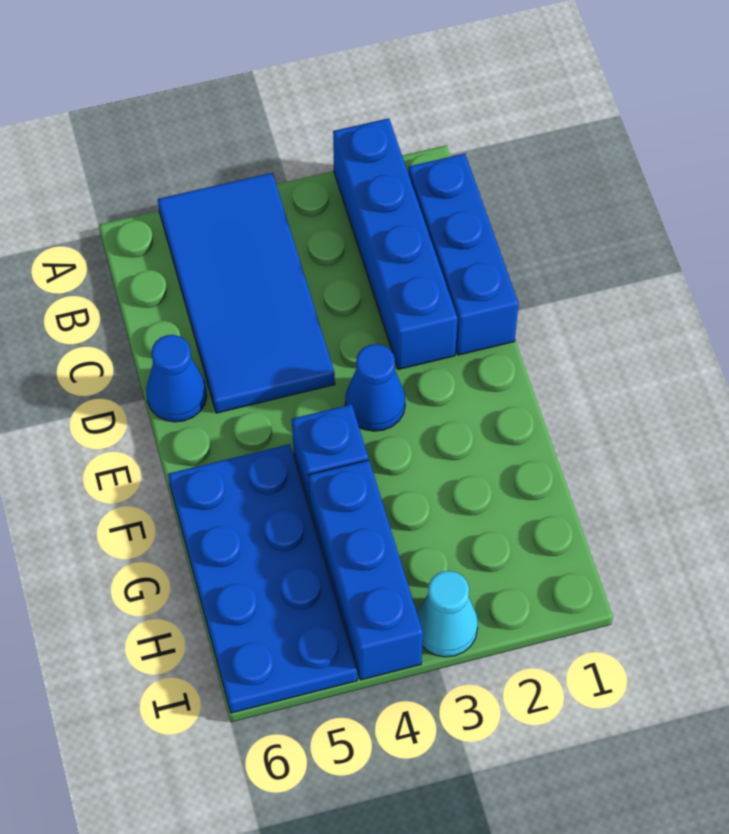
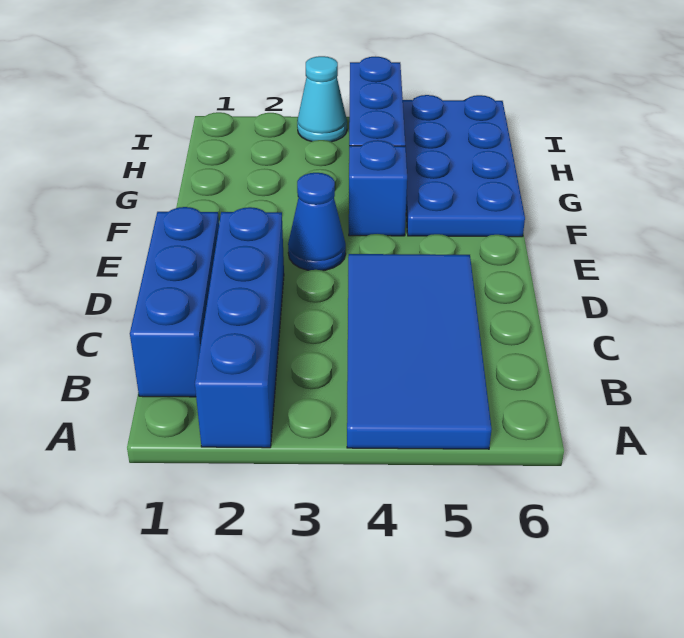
blue 1x1 cone [146,335,207,422] -> none

